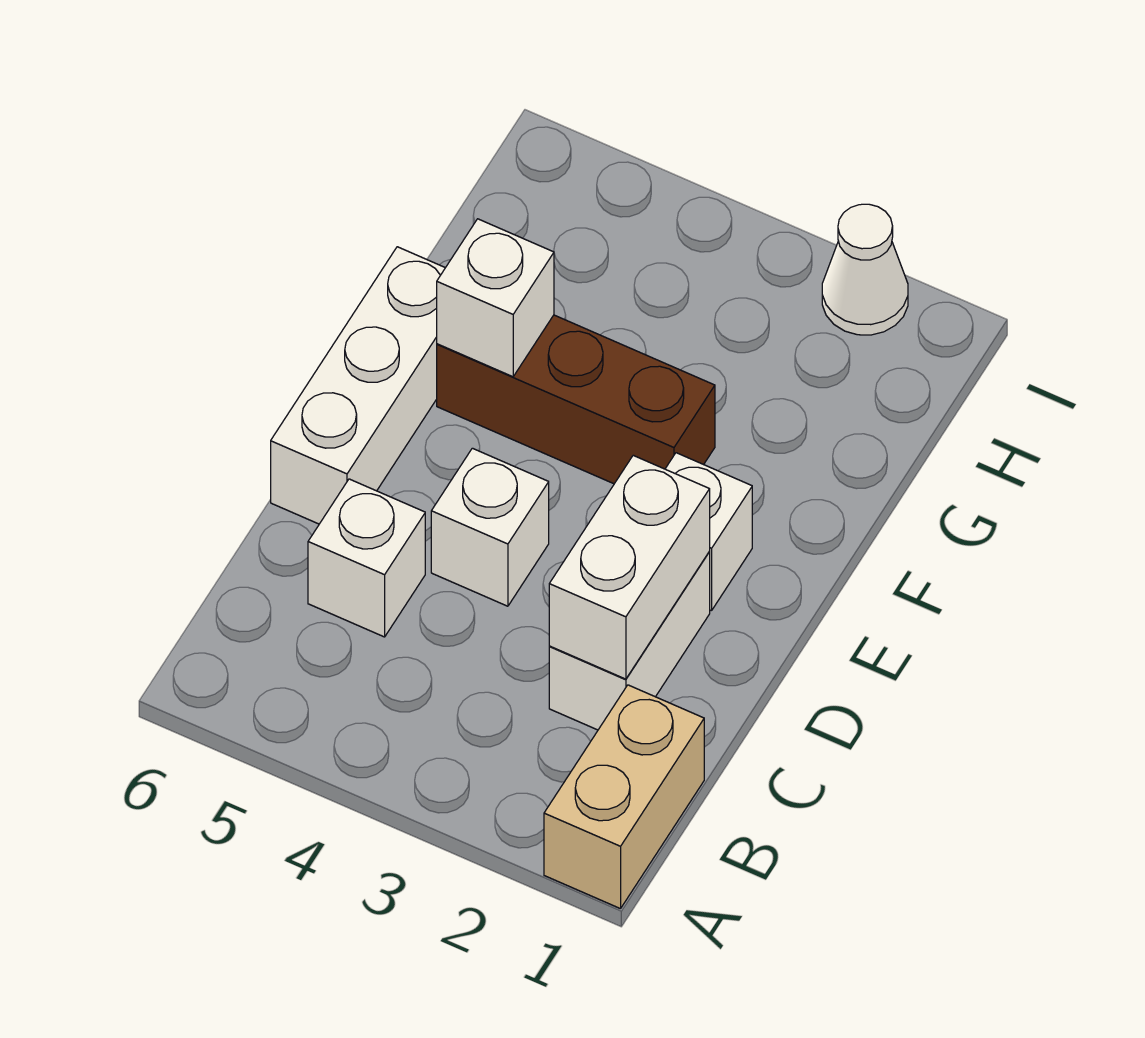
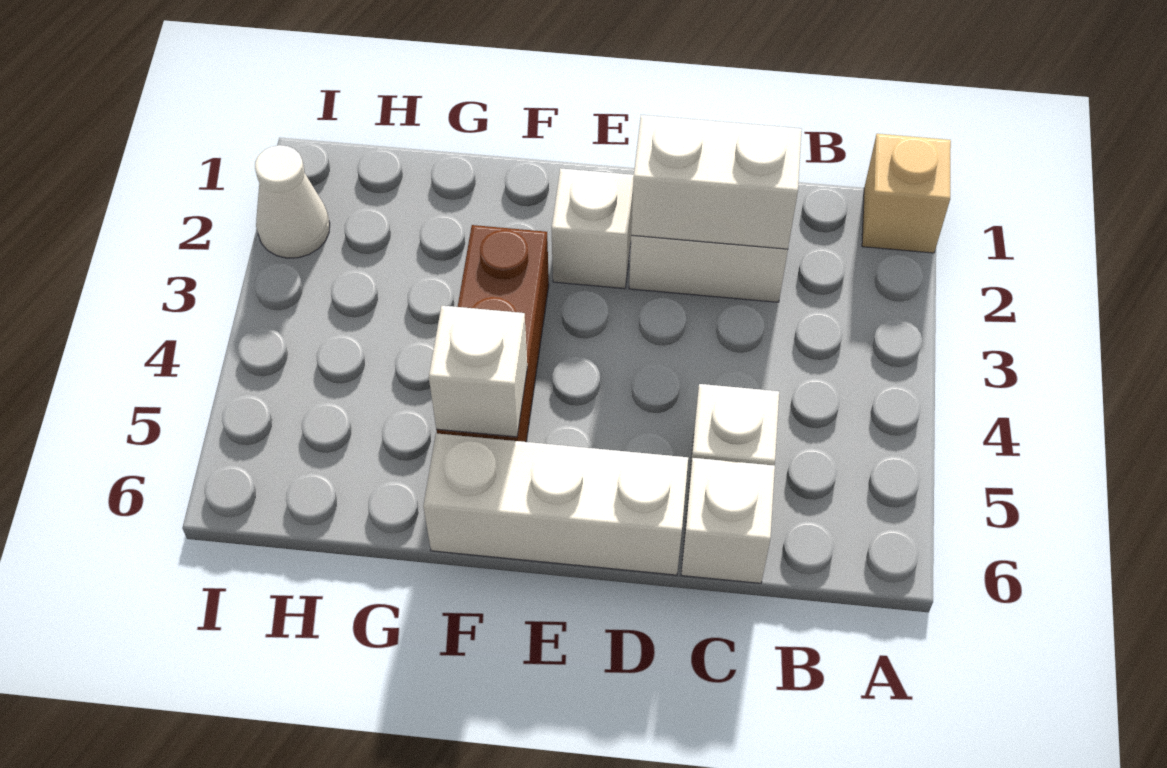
tan 1x2 brick [544,685,704,909] -> tan 1x1 brick [862,134,951,253]
white 1x1 brick [431,448,549,606] -> white 1x1 brick moved to [681,458,775,583]

